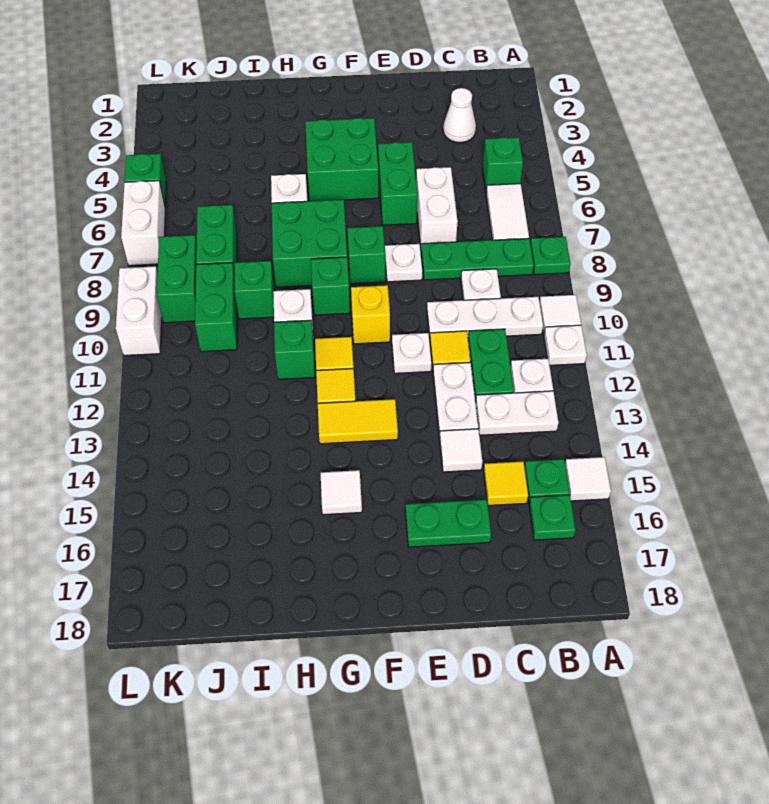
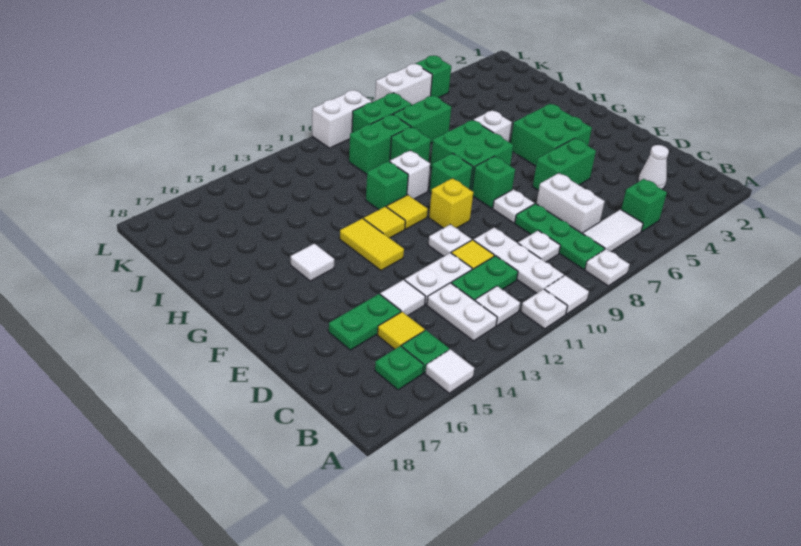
green 1x1 plate [530,237,571,275] -> white 1x1 plate [585,249,630,286]
white 1x2 brick [416,167,458,246] -> white 1x2 brick turned to [536,173,605,234]
green 1x2 plate [405,500,491,547] -> green 1x2 plate turned to [329,294,401,350]

